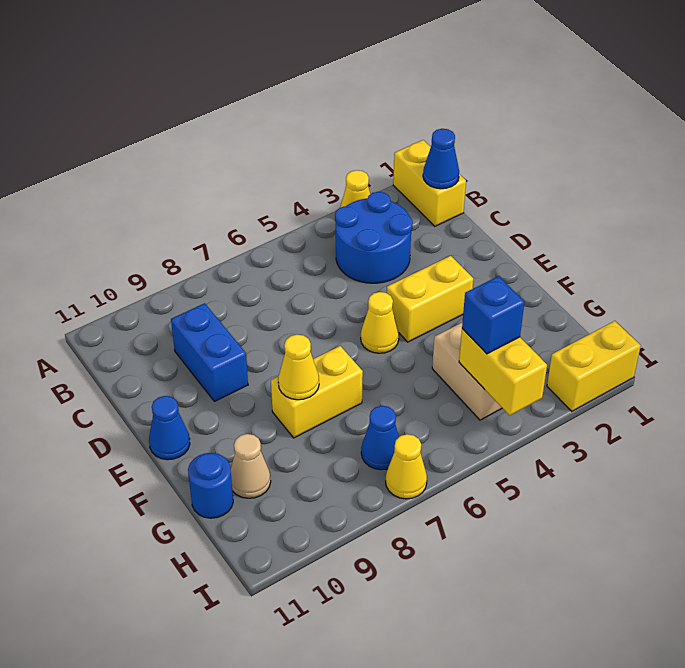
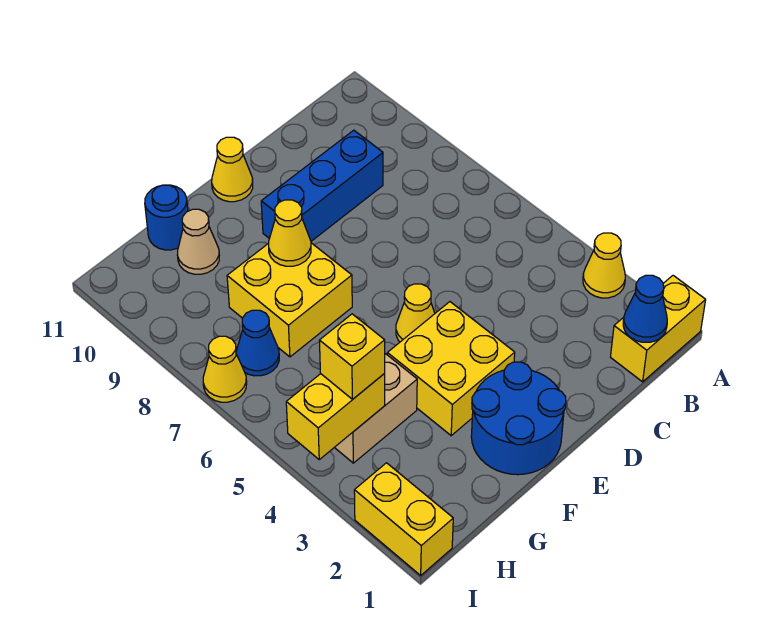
blue 2x2 round brick [335,192,413,283] -> blue 2x2 round brick moved to [471,362,566,475]
blue 1x2 brick [171,303,248,402] -> blue 1x3 brick [261,130,383,241]
yellow 1x2 brick [387,256,473,342] -> yellow 2x2 brick [387,302,515,436]
blue 1x1 cone [149,396,190,460] -> yellow 1x1 cone [212,137,253,202]
yellow 1x2 brick [271,346,363,438] -> yellow 2x2 brick [227,243,352,357]
blue 1x1 brick [462,276,524,354] -> yellow 1x1 brick [319,314,385,399]

